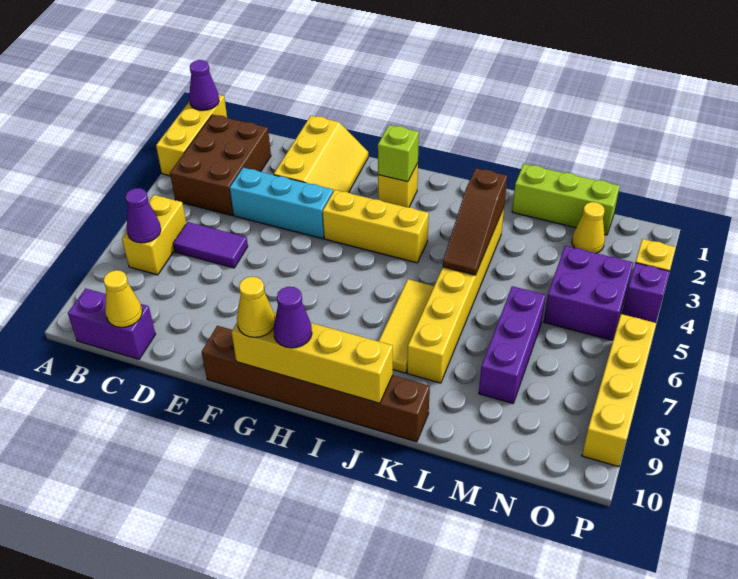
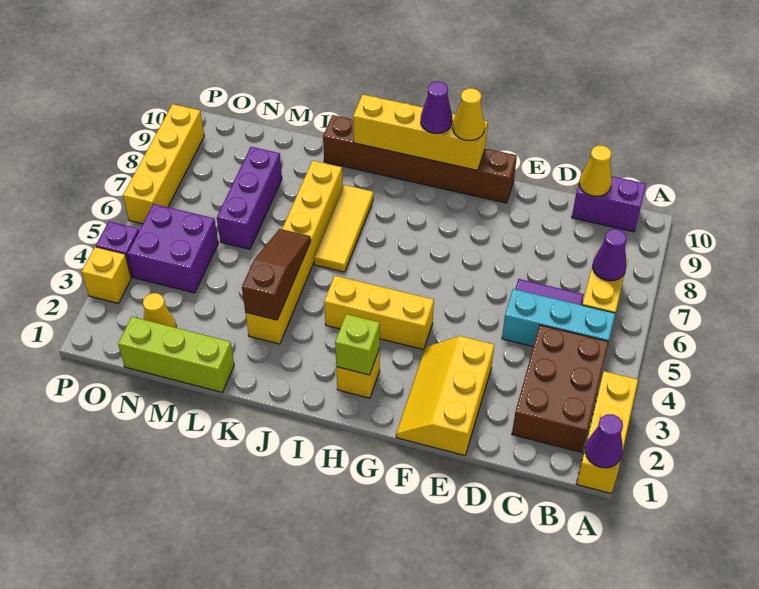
cyan 1x3 brick [230,168,333,239] -> cyan 1x3 brick moved to [502,289,615,347]

